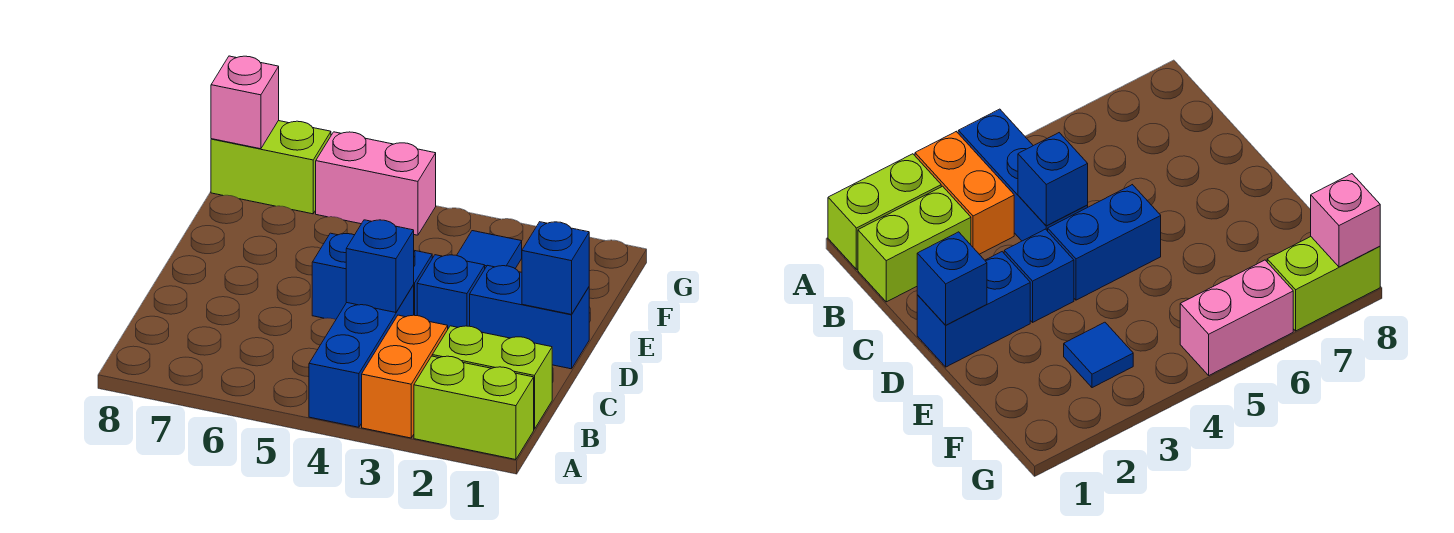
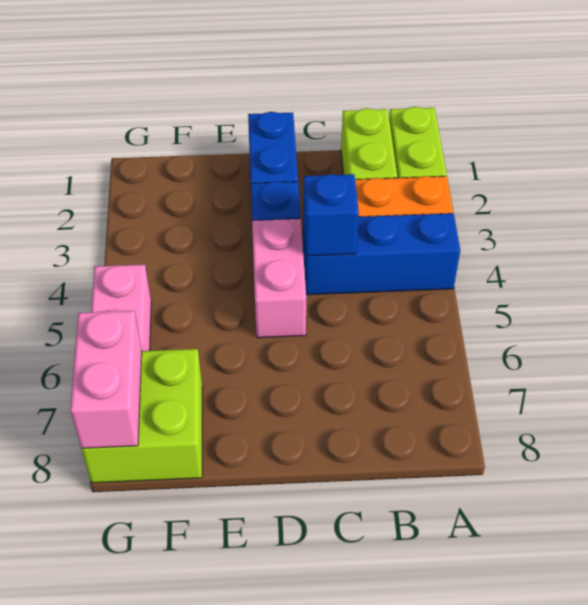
blue 1x1 brick [522,222,589,314] -> none
blue 1x2 brick [312,233,432,319] -> pink 1x2 brick [252,219,306,338]
blue 1x1 tile [457,231,522,269] -> none
lime 1x2 brick [211,121,331,214] -> lime 2x2 brick [82,349,202,483]
pink 1x1 brick [211,56,279,149] -> pink 1x2 brick [70,311,142,449]

